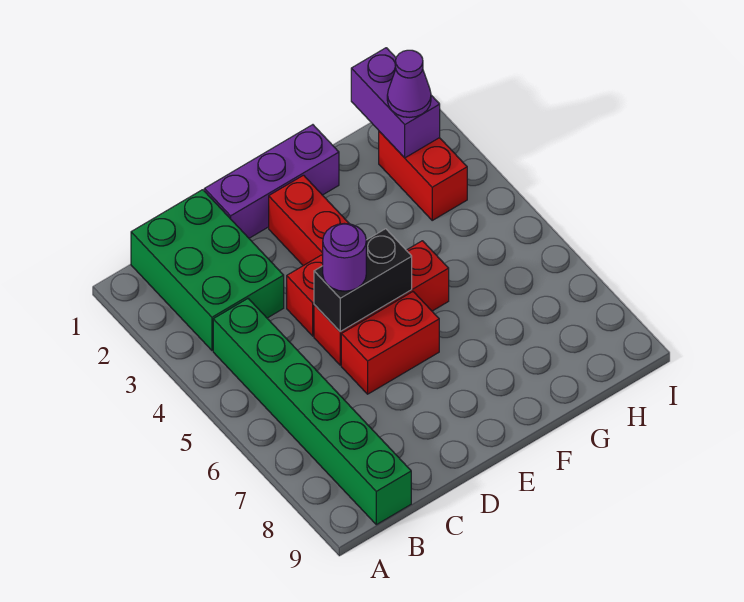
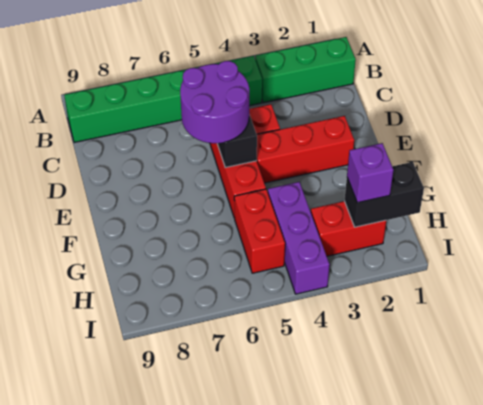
green 2x3 brick [131,190,284,350] -> green 1x3 brick [255,37,356,103]
purple 1x3 brick [204,125,339,238] -> purple 1x3 brick moved to [268,182,329,294]
purple 1x1 round brick [323,223,366,291] -> purple 2x2 round brick [180,61,249,143]
red 1x2 brick [341,292,439,394] -> red 1x2 brick moved to [234,189,285,273]
purple 1x2 brick [351,48,440,158] -> black 1x2 brick [344,162,424,227]
purple 1x1 cone [387,50,431,117] -> purple 1x1 brick [347,143,394,203]

